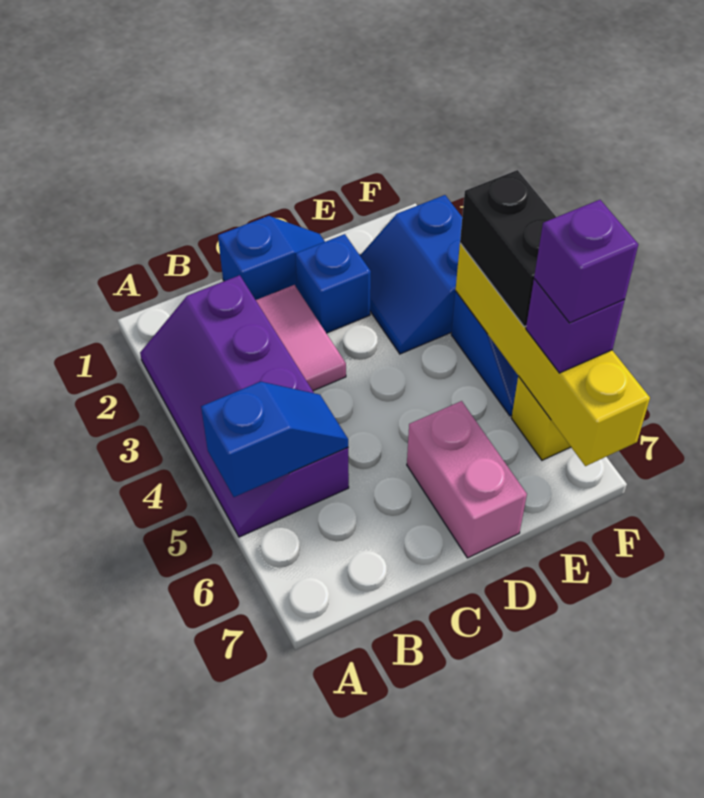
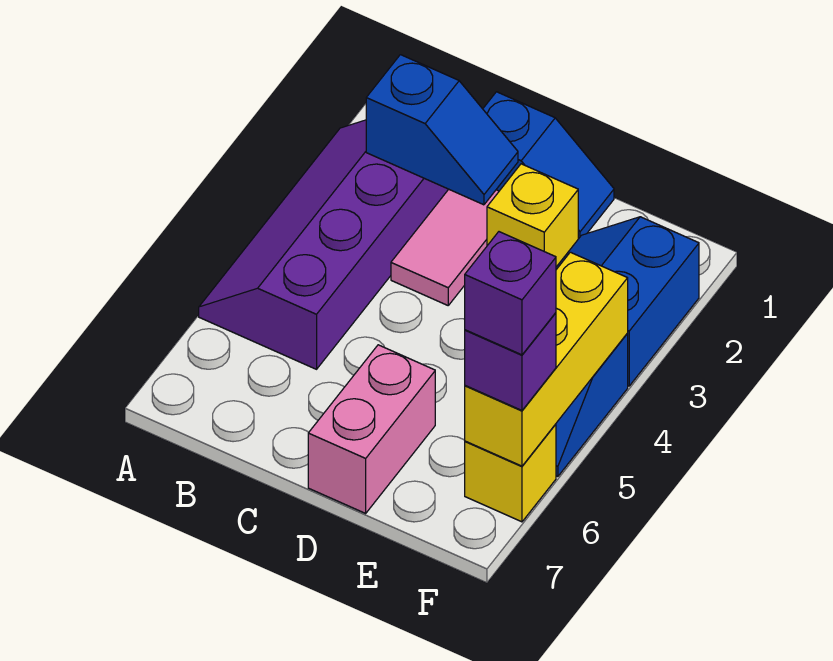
blue 1x2 slope [201,382,348,497] -> blue 1x2 slope moved to [366,55,518,205]
blue 1x1 brick [296,234,371,333] -> yellow 1x1 brick [487,164,578,267]
yellow 1x4 brick [456,243,650,466] -> yellow 1x3 brick [465,252,628,466]
black 1x2 brick [460,170,556,327] -> none

